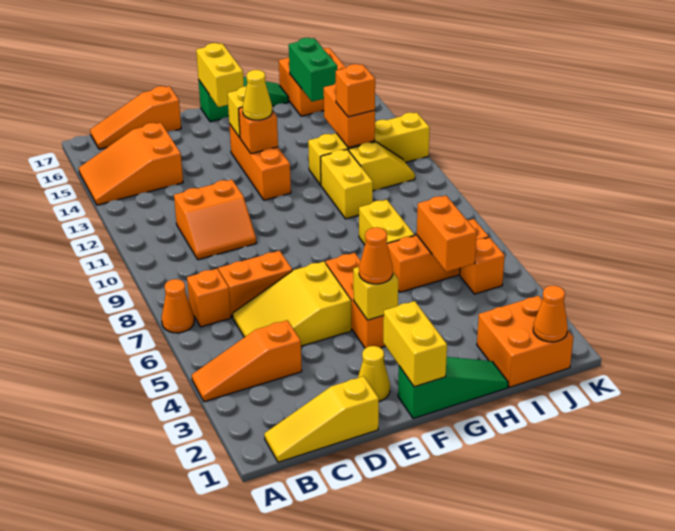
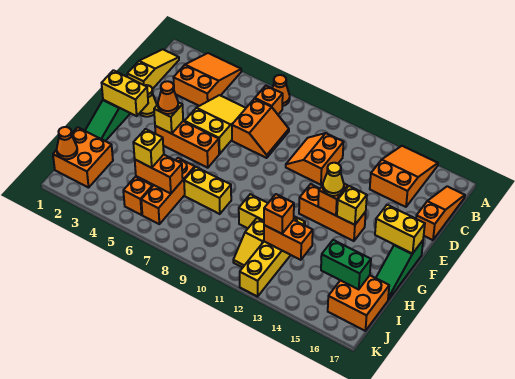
orange 1x3 slope [192,320,302,402] -> orange 2x3 slope [173,53,241,106]
none -> yellow 1x1 brick [133,129,164,168]

